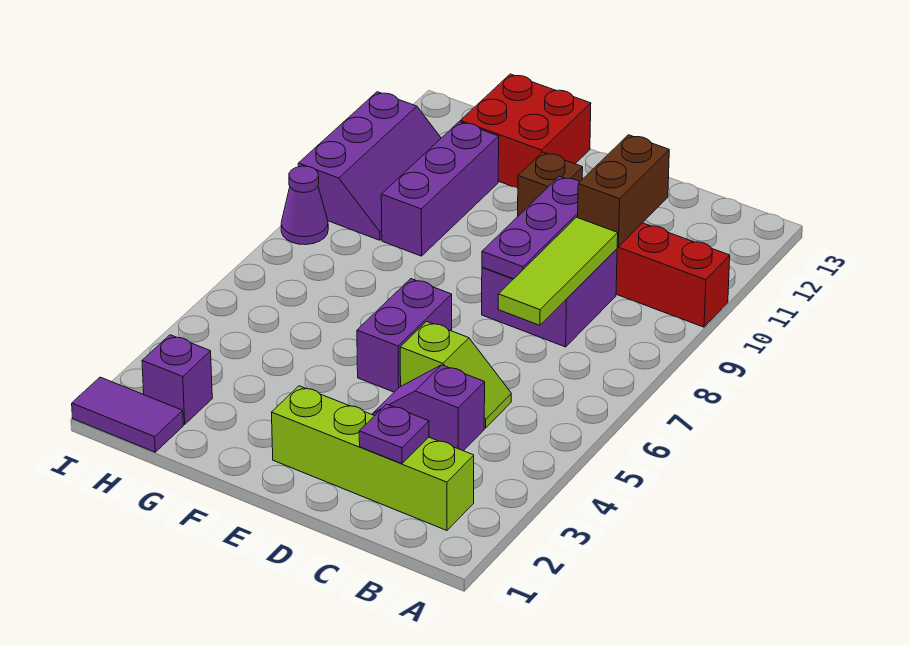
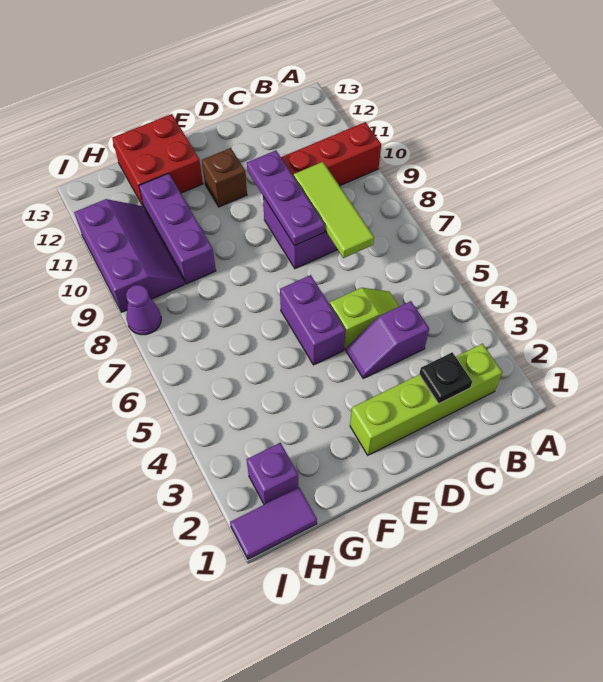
purple 1x1 plate [359,404,429,464] -> black 1x1 plate [419,352,472,404]
brown 1x2 brick [578,135,669,247] -> none

